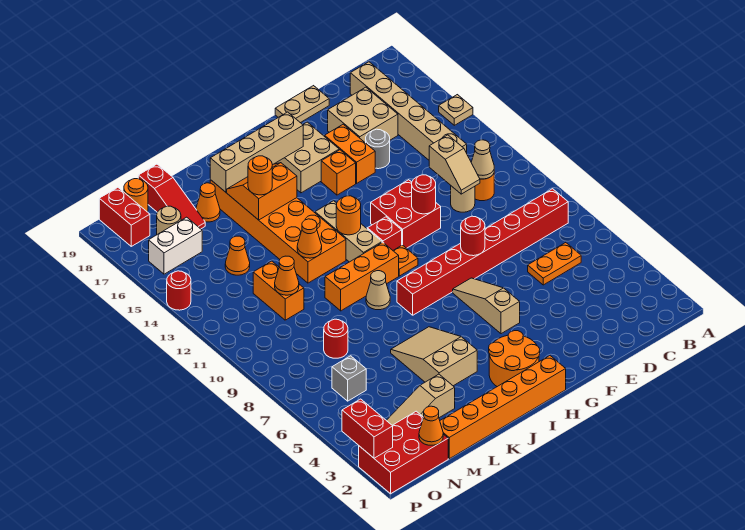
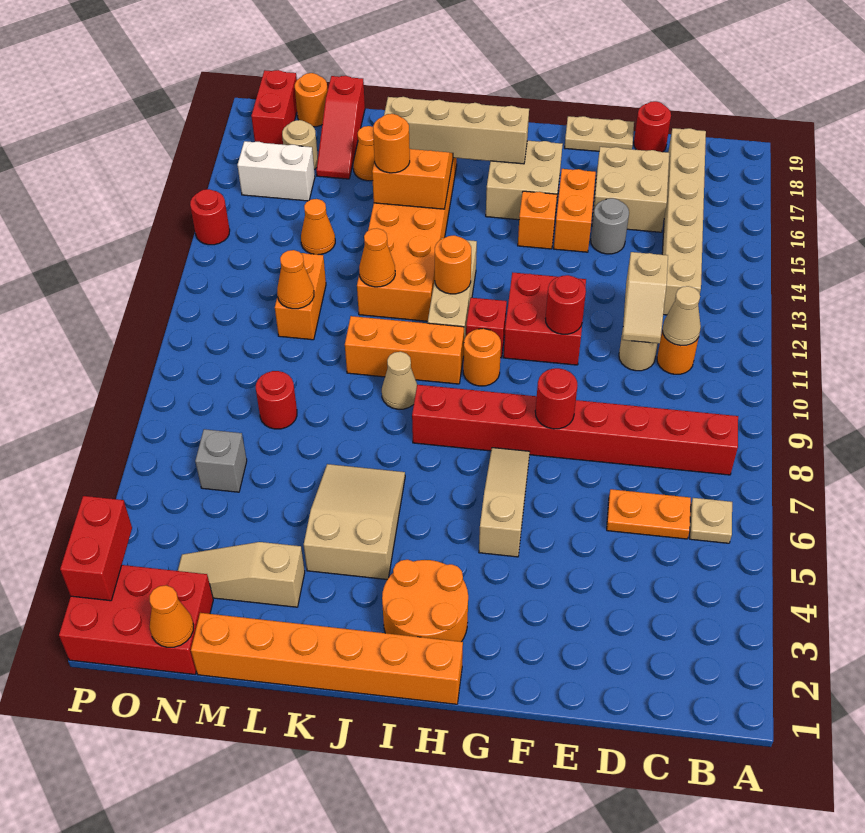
tan 1x1 plate [439,95,473,125] -> tan 1x1 plate moved to [690,498,732,543]
none -> red 1x1 round brick [634,101,671,152]
orange 1x1 plate [393,245,418,276] -> orange 1x1 round brick [463,329,501,386]

